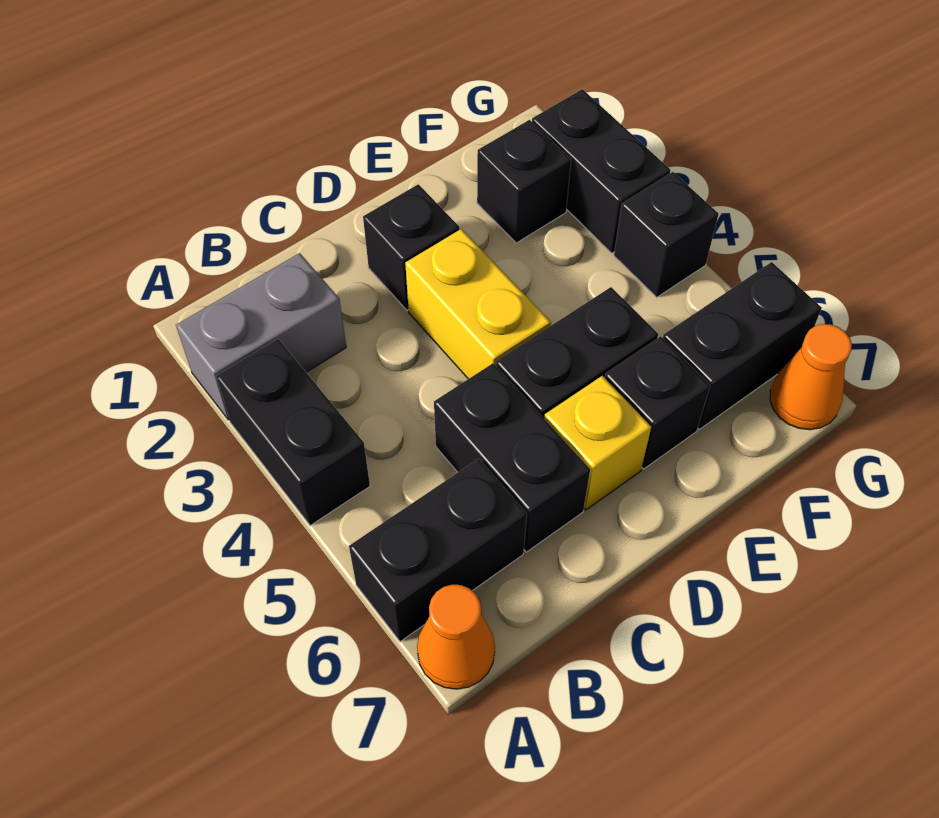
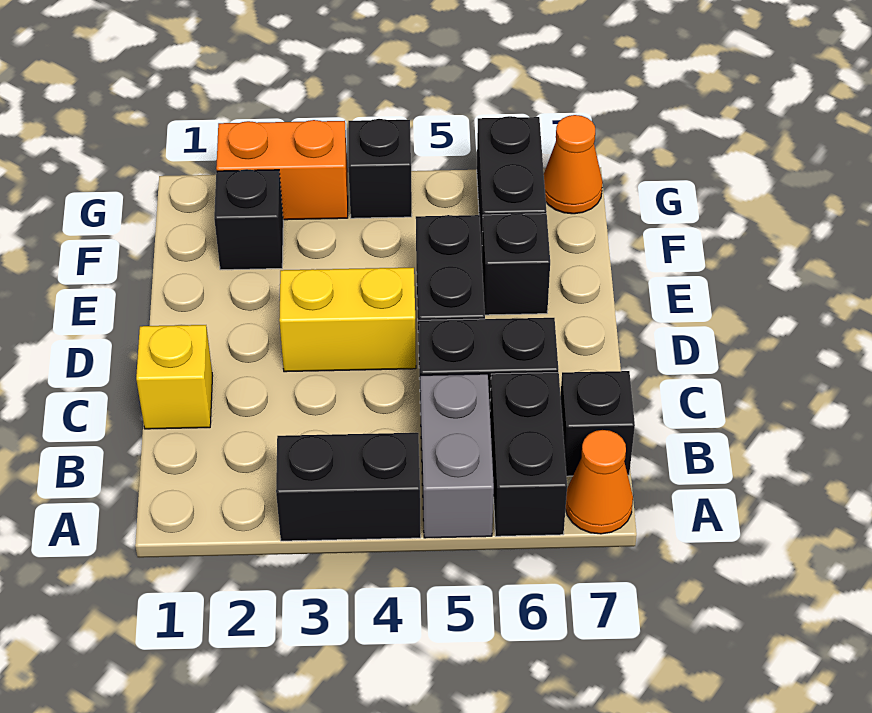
grey 1x2 brick [176,253,346,420] -> grey 1x2 brick moved to [420,374,494,538]
black 1x1 brick [363,184,459,310] -> black 1x1 brick moved to [560,371,635,476]
yellow 1x1 brick [544,376,651,510] -> yellow 1x1 brick moved to [136,325,213,429]
black 1x2 brick [532,89,670,253] -> orange 1x2 brick [216,120,348,220]

